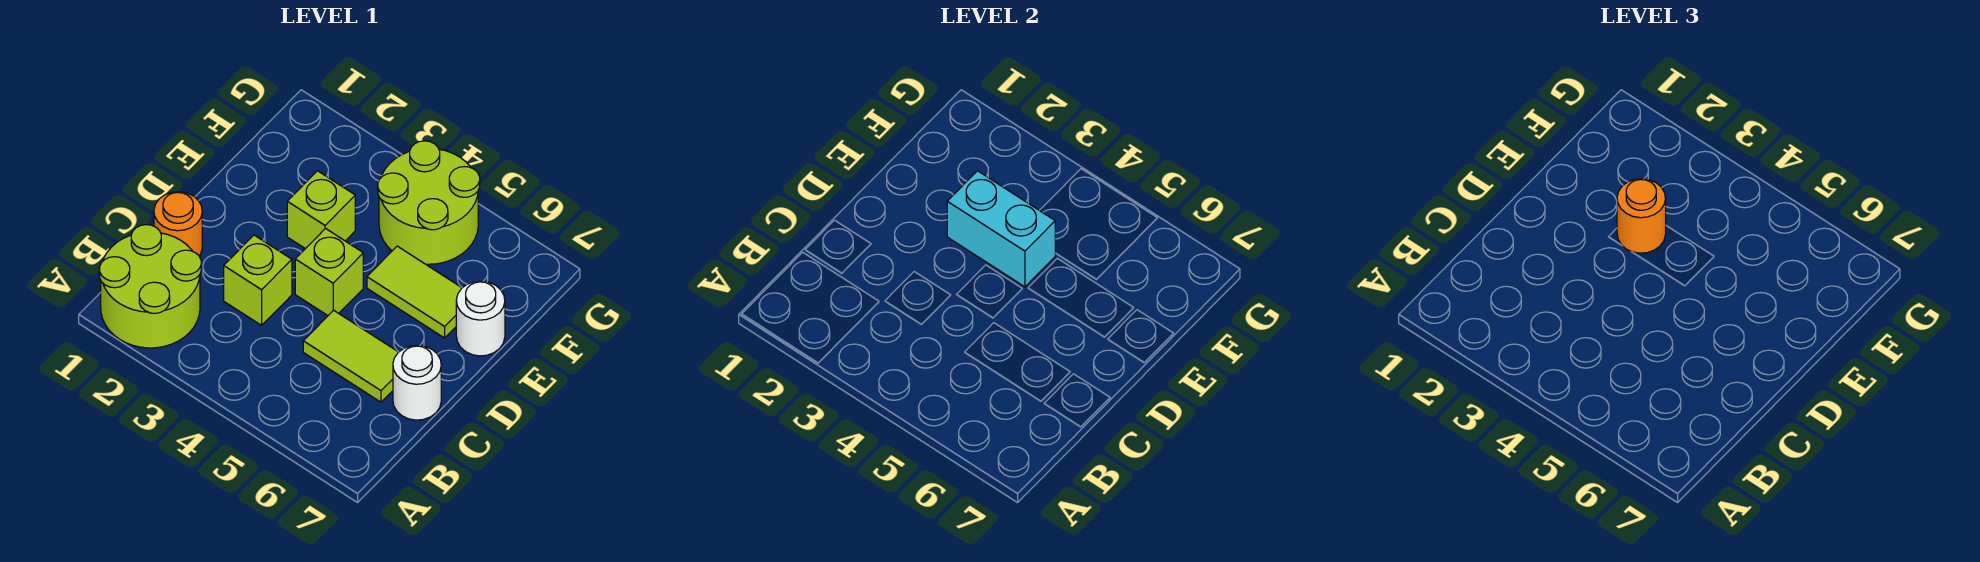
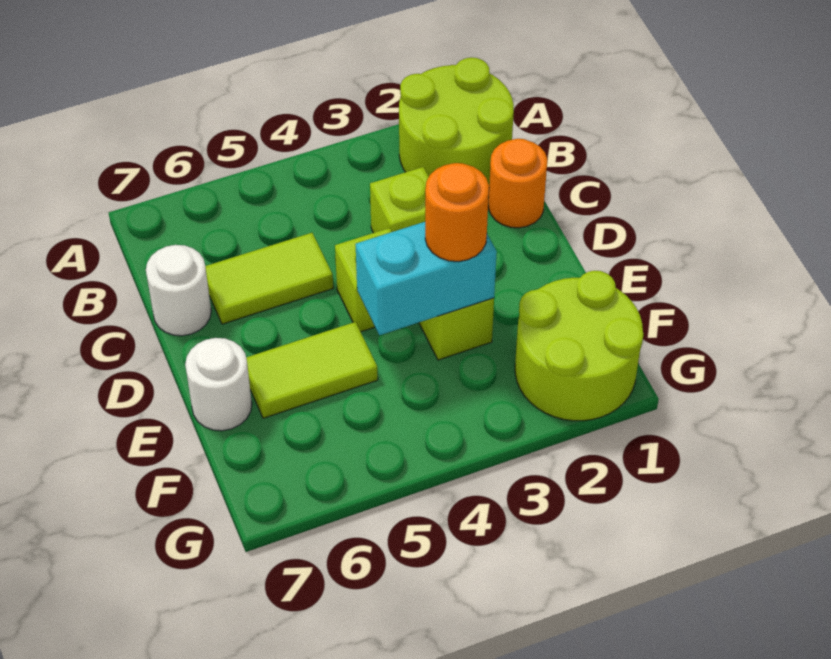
lime 2x2 round brick [378,141,480,264] -> lime 2x2 round brick moved to [515,271,643,421]

